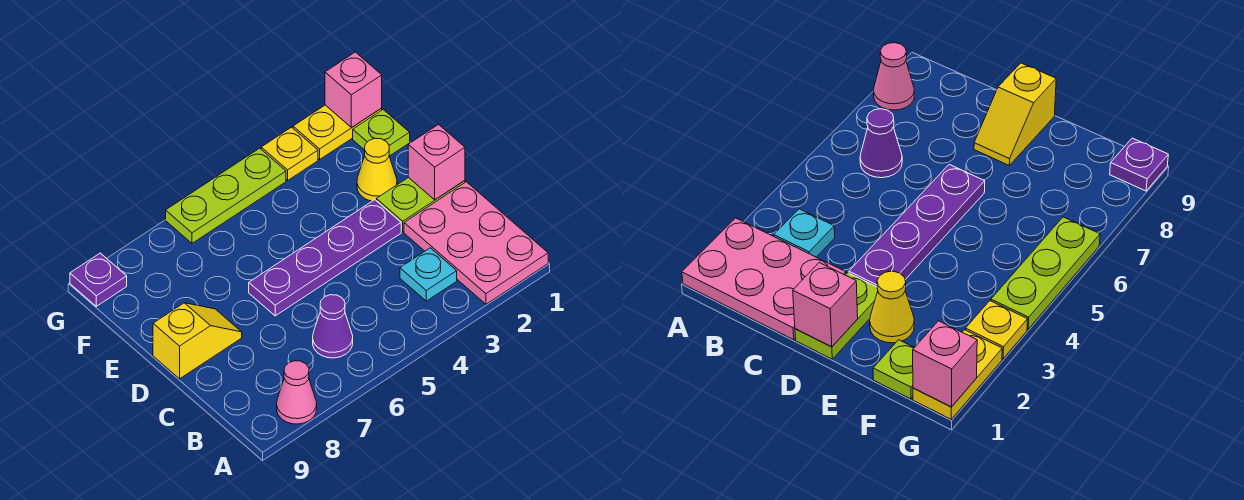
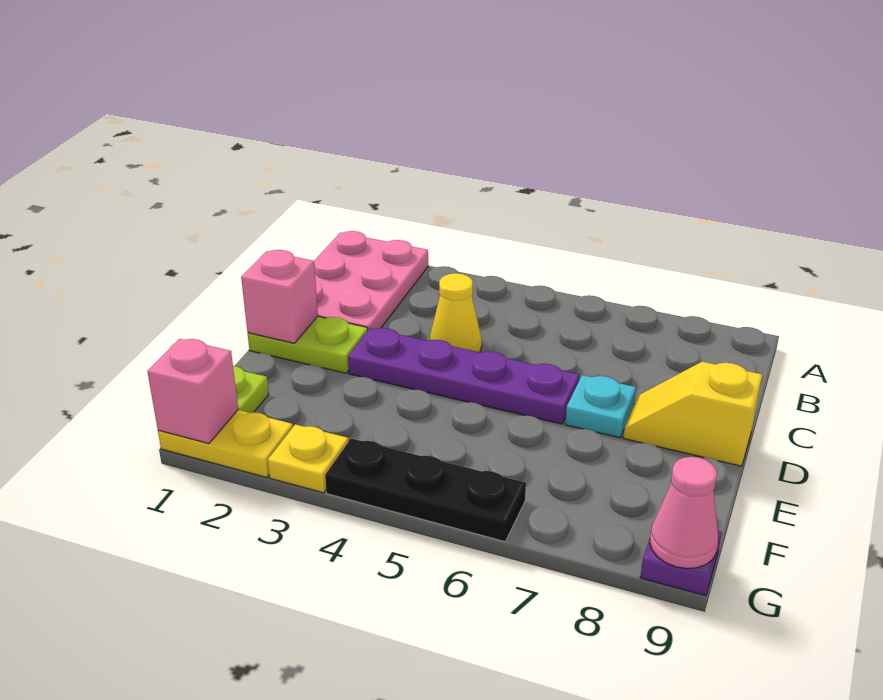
pink 1x1 cone [277,361,317,424] -> pink 1x1 cone moved to [650,457,718,568]
cyan 1x1 plate [400,248,457,301] -> cyan 1x1 plate moved to [565,375,636,438]
purple 1x1 cone [313,295,353,358] -> none
yellow 1x1 cone [357,138,397,201] -> yellow 1x1 cone moved to [430,273,482,352]
lime 1x3 plate [166,148,286,243] -> black 1x3 plate [325,438,526,542]

